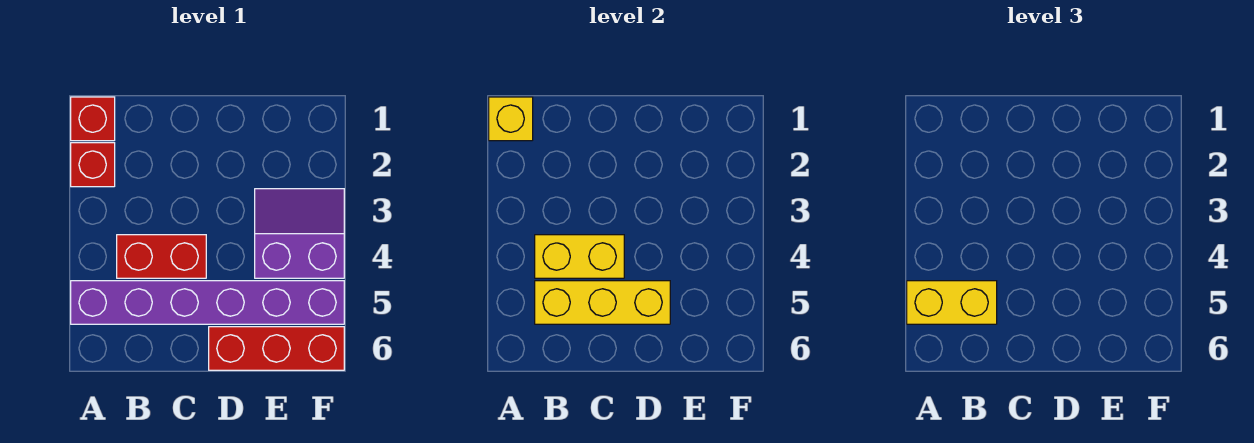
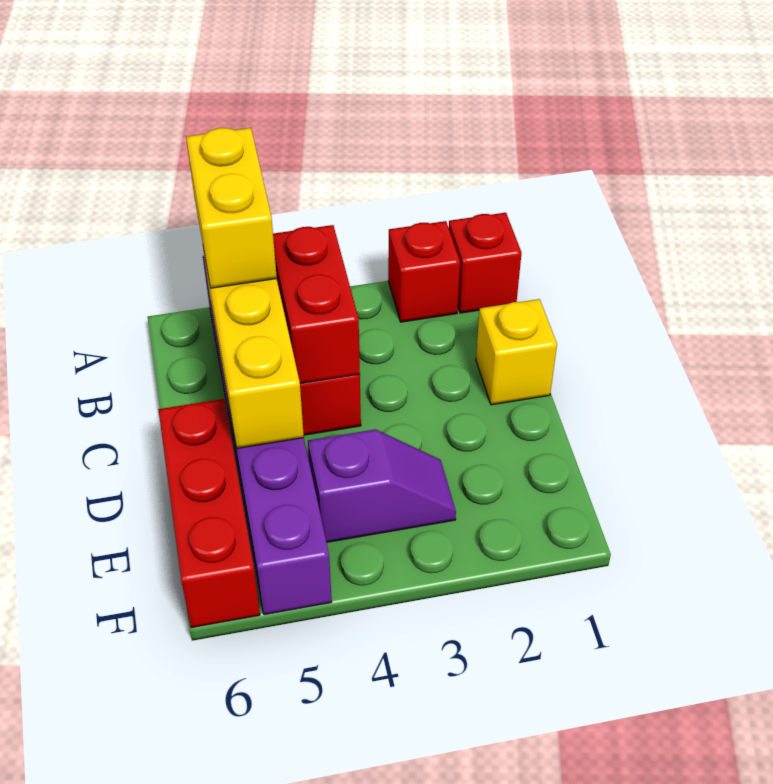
yellow 1x1 brick [489,97,533,141] -> yellow 1x1 brick moved to [476,299,557,405]
yellow 1x2 brick [535,235,624,278] -> red 1x2 brick [273,225,360,384]
purple 2x2 slope [255,189,344,278] -> purple 1x2 slope [308,429,456,542]

